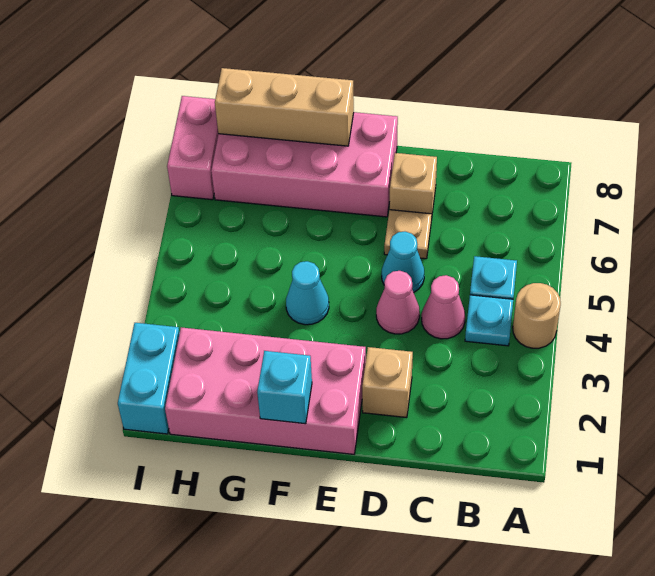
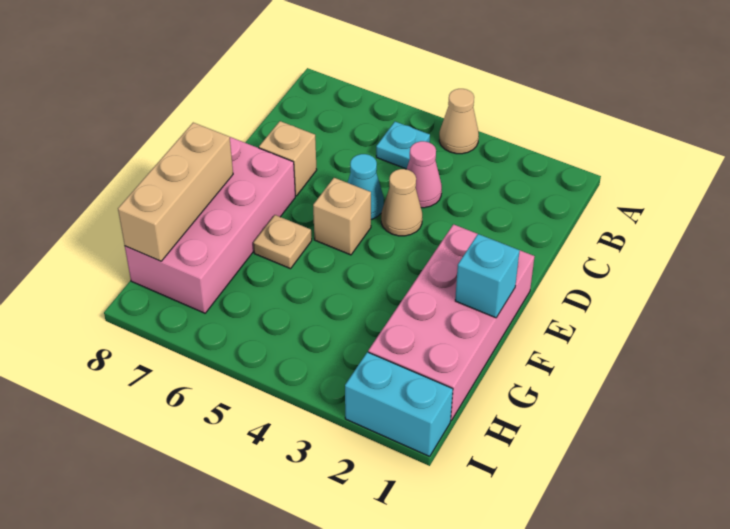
tan 1x1 round brick [513,283,561,348] -> tan 1x1 cone [439,89,479,154]
cyan 1x1 plate [465,295,513,346] -> none
tan 1x1 brick [362,347,413,418] -> tan 1x1 brick moved to [313,178,371,255]
pink 1x1 cone [376,271,420,334] -> tan 1x1 cone [381,169,422,236]
tan 1x1 plate [384,210,432,259] -> tan 1x1 plate moved to [253,215,312,269]
cyan 1x1 cone [286,261,329,325] -> none
pink 1x2 brick [167,96,218,200] -> none

